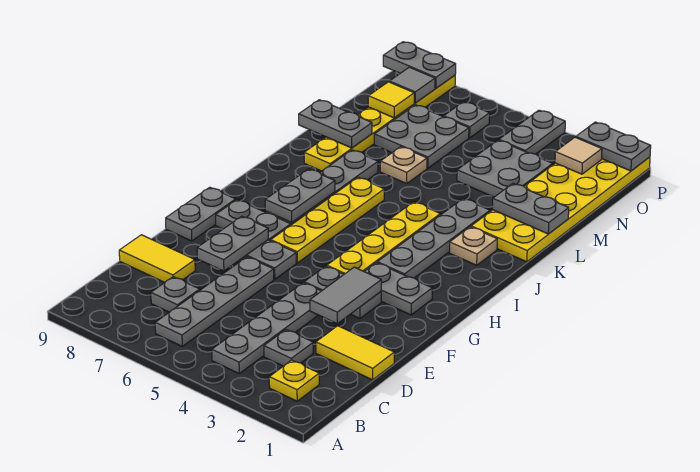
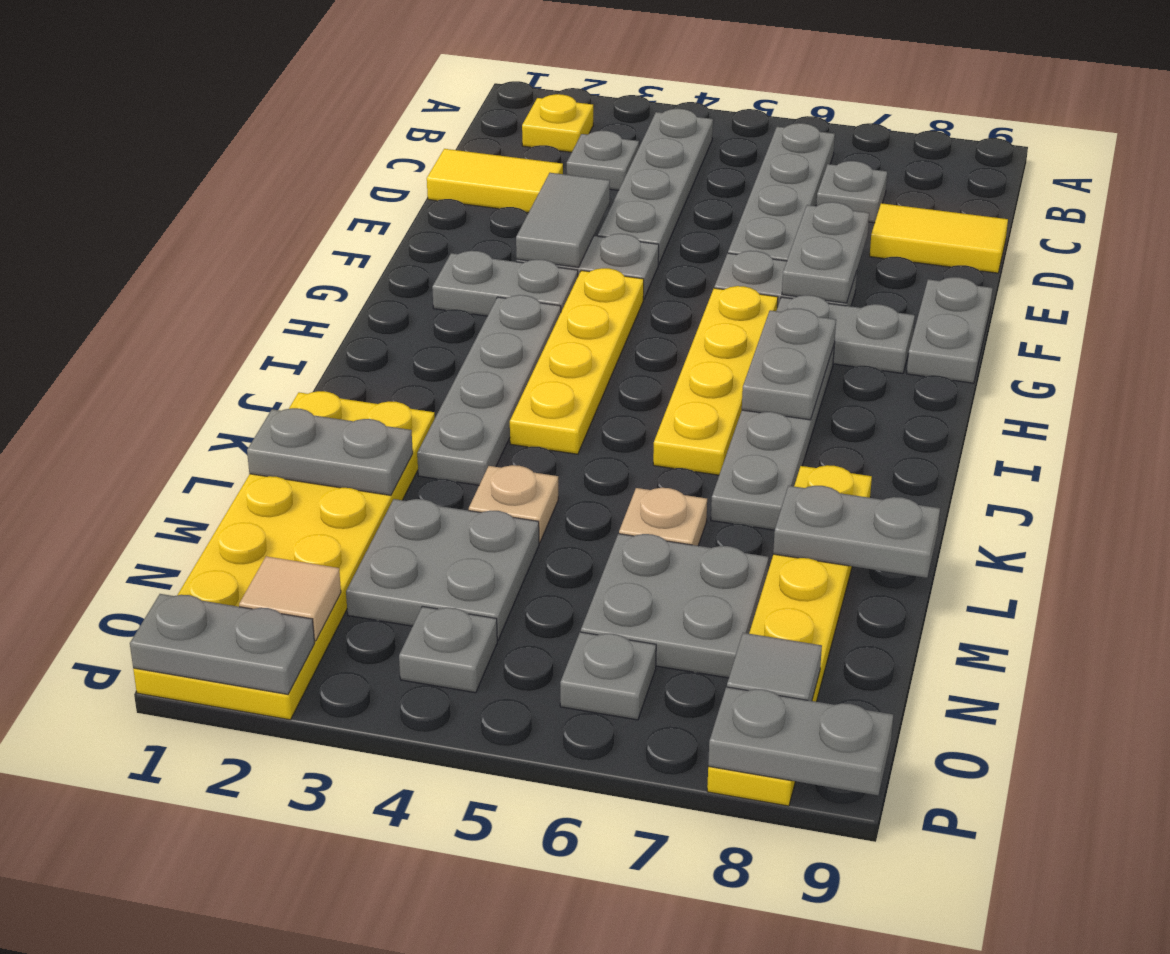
tan 1x1 plate [450,227,497,265] -> tan 1x1 plate moved to [469,465,558,543]
yellow 1x1 tile [368,82,414,118] -> none
grey 1x2 plate [499,110,565,154] -> grey 1x1 plate [399,606,497,693]

